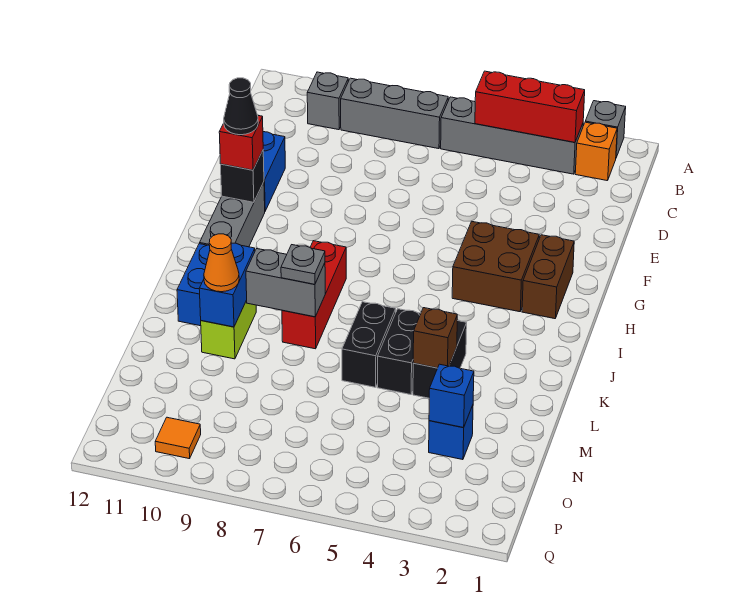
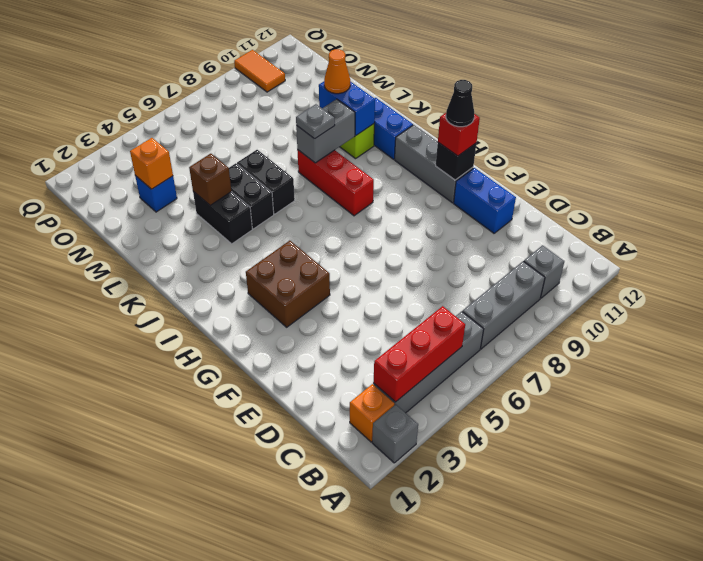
brown 1x2 brick [522,235,574,319] -> none
blue 1x1 brick [429,364,474,428] -> orange 1x1 brick [130,138,173,189]
orange 1x1 tile [155,417,201,459] -> orange 1x2 tile [234,50,285,92]

